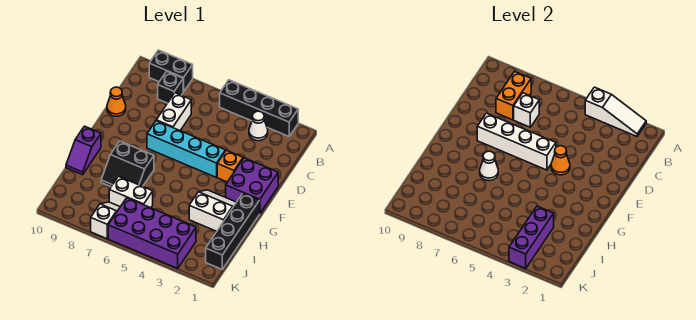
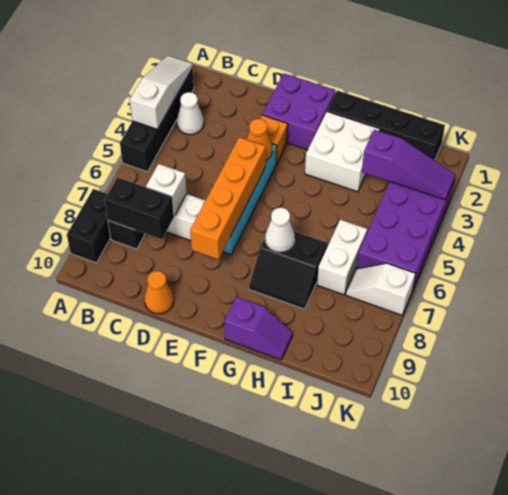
orange 1x2 brick [496,71,531,120] -> black 1x2 brick [105,177,174,239]
white 1x4 brick [477,113,556,170] -> orange 1x4 brick [190,137,266,259]
white 2x2 slope [189,190,236,231] -> white 2x2 brick [305,112,380,192]
black 2x2 slope [101,141,154,187] -> black 2x2 slope turned to [249,231,328,309]
purple 1x3 brick [509,206,554,268] -> purple 1x3 slope [362,130,455,200]

